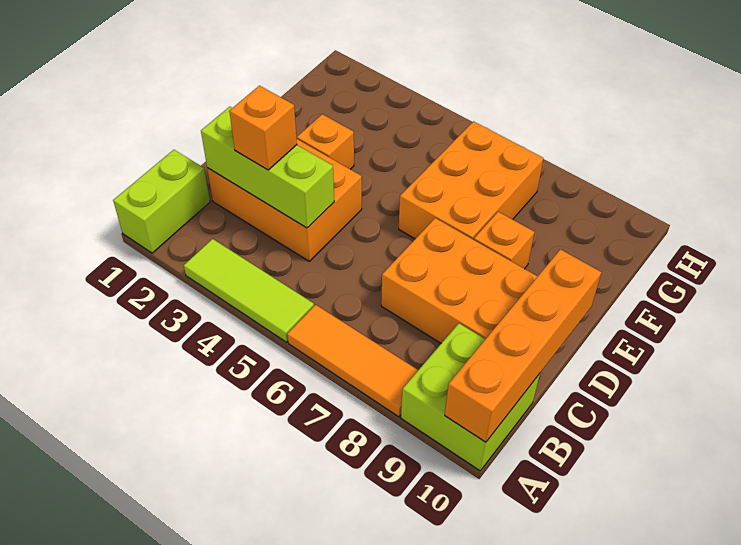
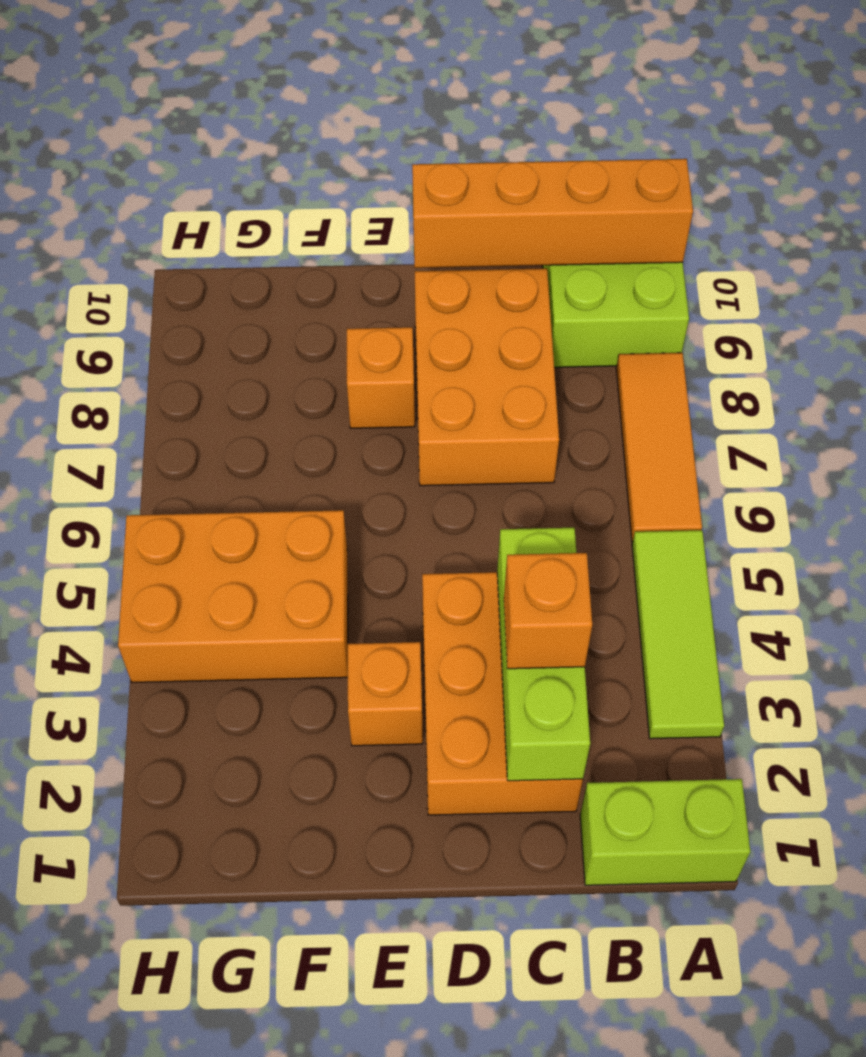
orange 2x3 brick [399,121,544,240] -> orange 2x3 brick moved to [118,510,348,682]

